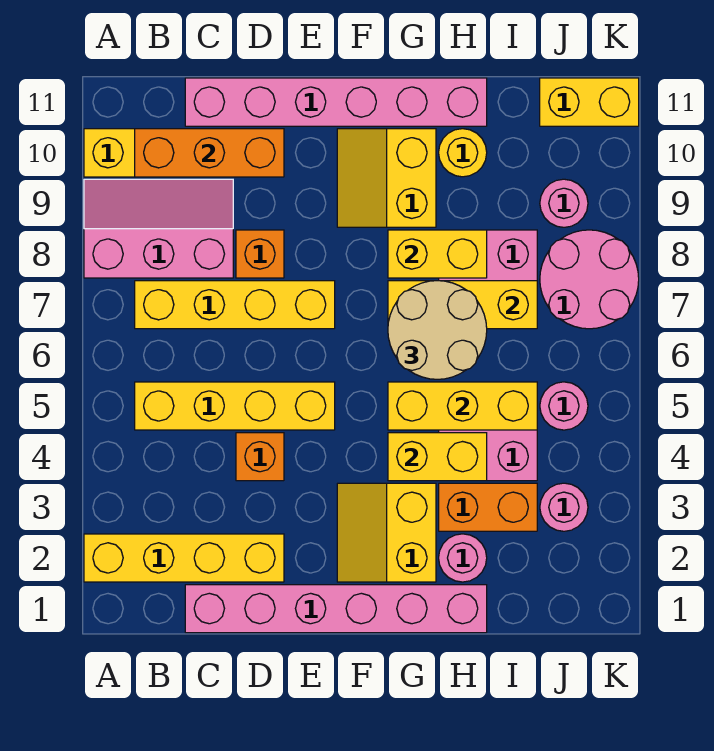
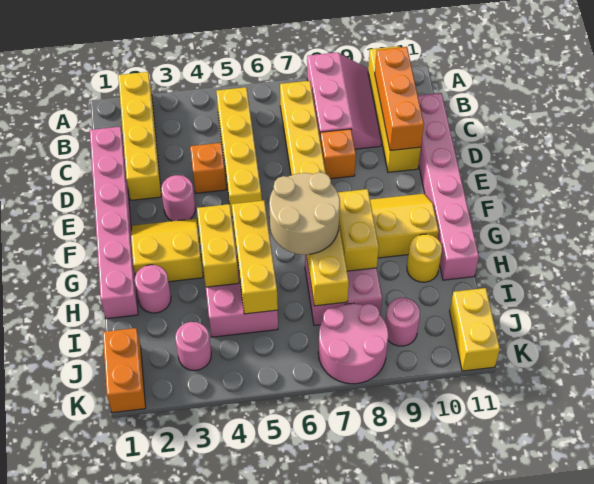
orange 1x2 brick [439,483,537,531] -> orange 1x2 brick moved to [103,328,146,413]
pink 1x1 round brick [540,382,588,430] -> pink 1x1 round brick moved to [161,175,195,221]

